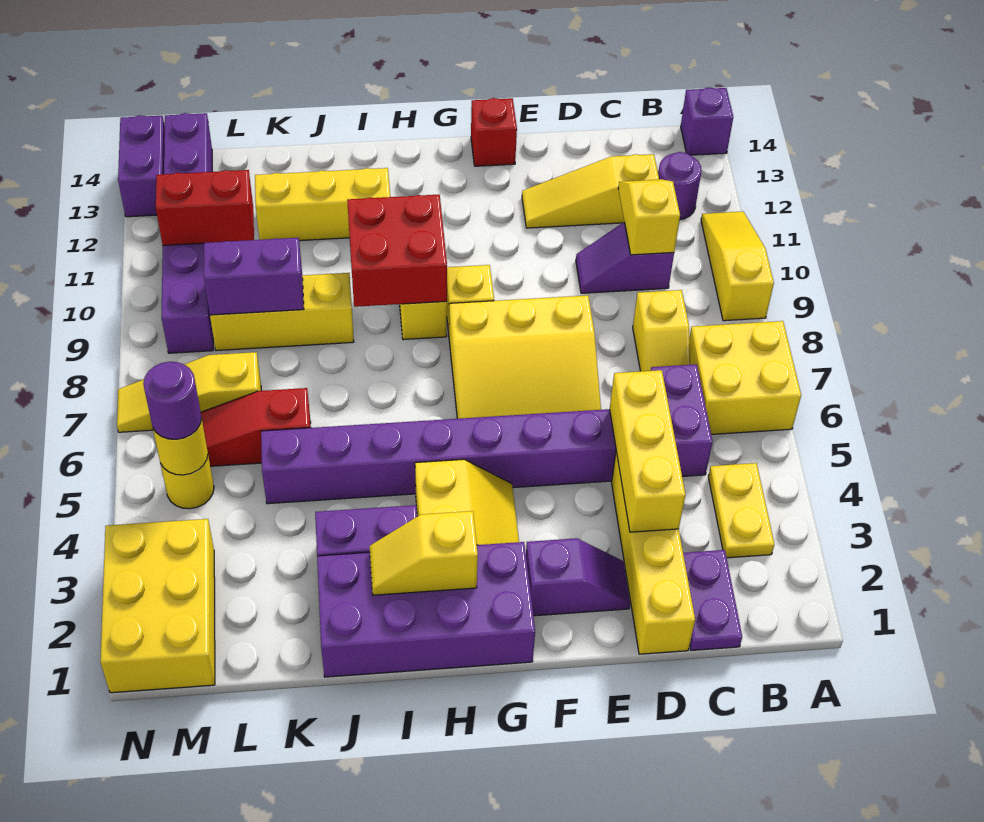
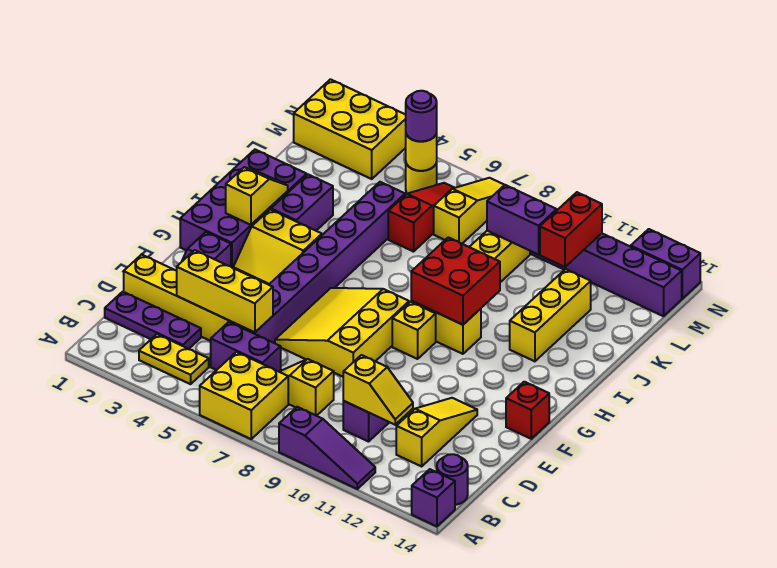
yellow 1x3 slope [701,212,774,321] -> purple 1x3 slope [279,407,375,489]
purple 1x1 round brick [658,152,701,219] -> purple 1x1 round brick moved to [437,454,468,505]
purple 1x2 plate [683,550,742,650] -> purple 1x3 plate [105,292,201,349]
purple 1x2 brick [204,238,304,315] -> purple 1x2 brick turned to [487,185,557,255]

